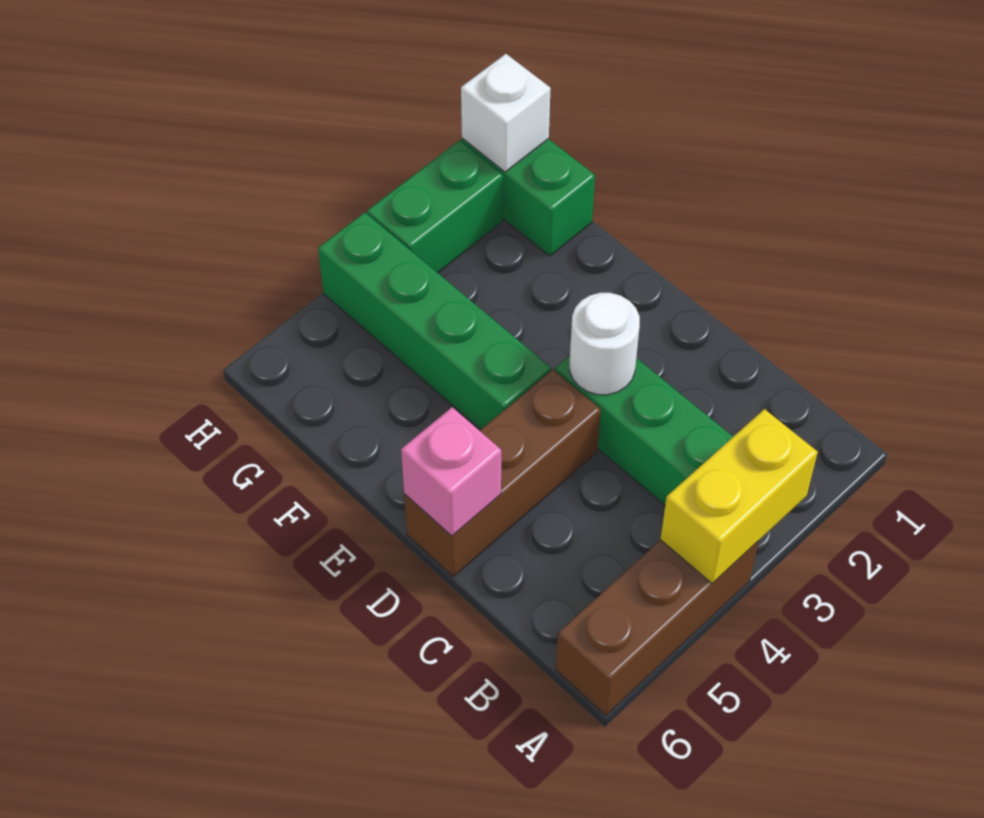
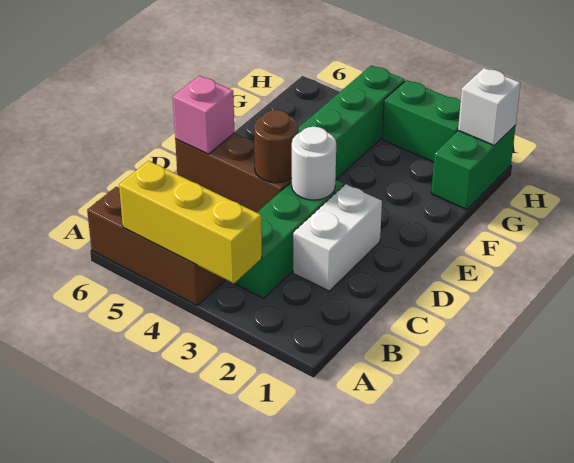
yellow 1x2 brick [661,409,818,583] -> yellow 1x3 brick [119,161,262,284]
none -> white 1x2 brick [293,184,382,291]
none -> brown 1x1 round brick [254,110,298,183]

